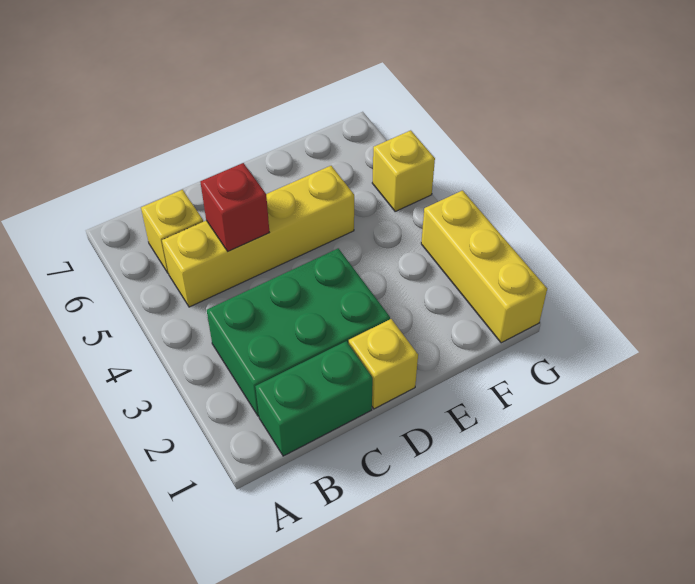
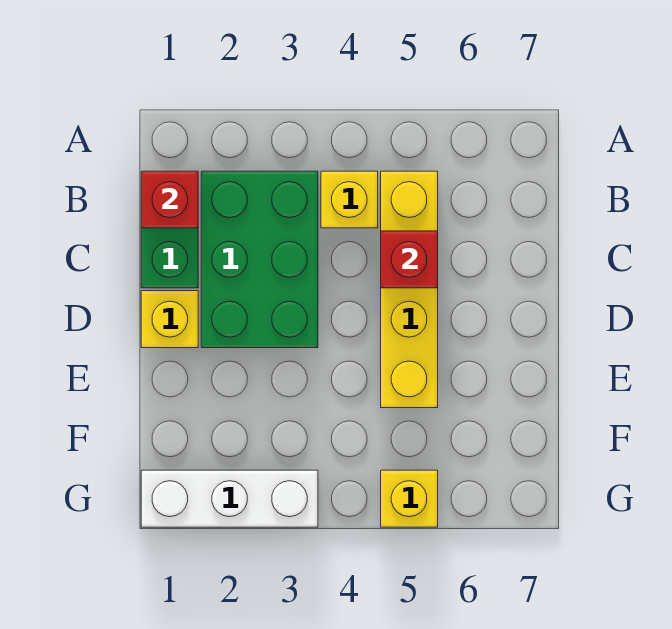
none -> red 1x1 brick [141,171,198,228]
yellow 1x1 brick [141,190,203,274] -> yellow 1x1 brick moved to [321,171,378,228]
yellow 1x3 brick [421,190,547,343] -> white 1x3 brick [141,470,318,527]

